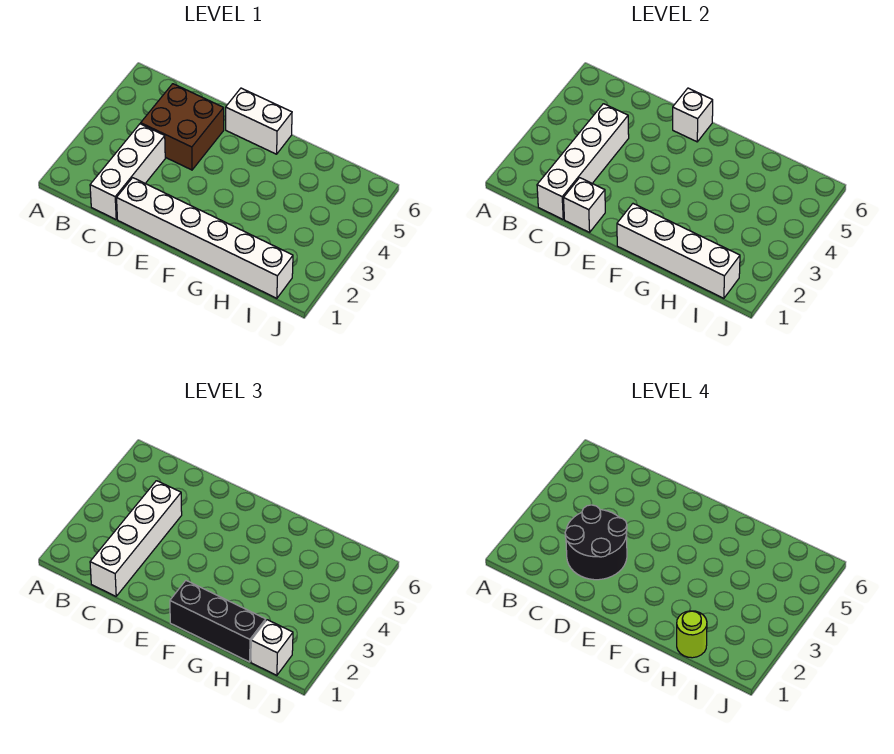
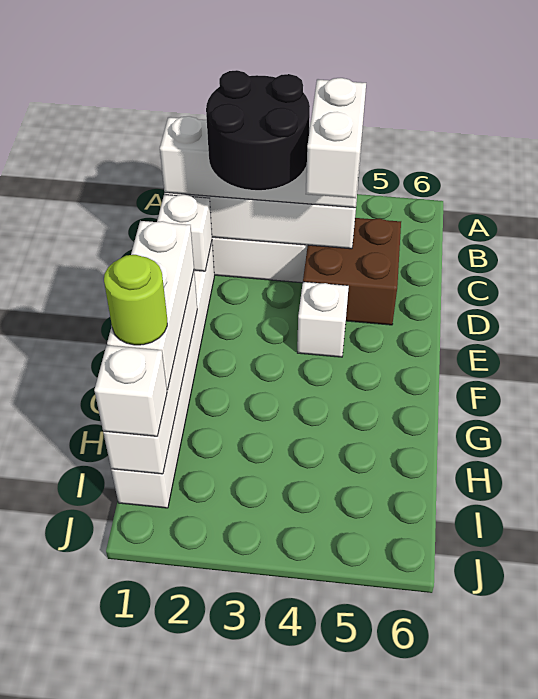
white 1x2 brick [226,88,292,154] -> white 1x2 brick moved to [306,78,366,198]
white 1x1 brick [673,88,713,142] -> white 1x1 brick moved to [297,282,349,357]
black 1x3 brick [170,581,266,662] -> white 1x3 brick [107,221,194,390]

